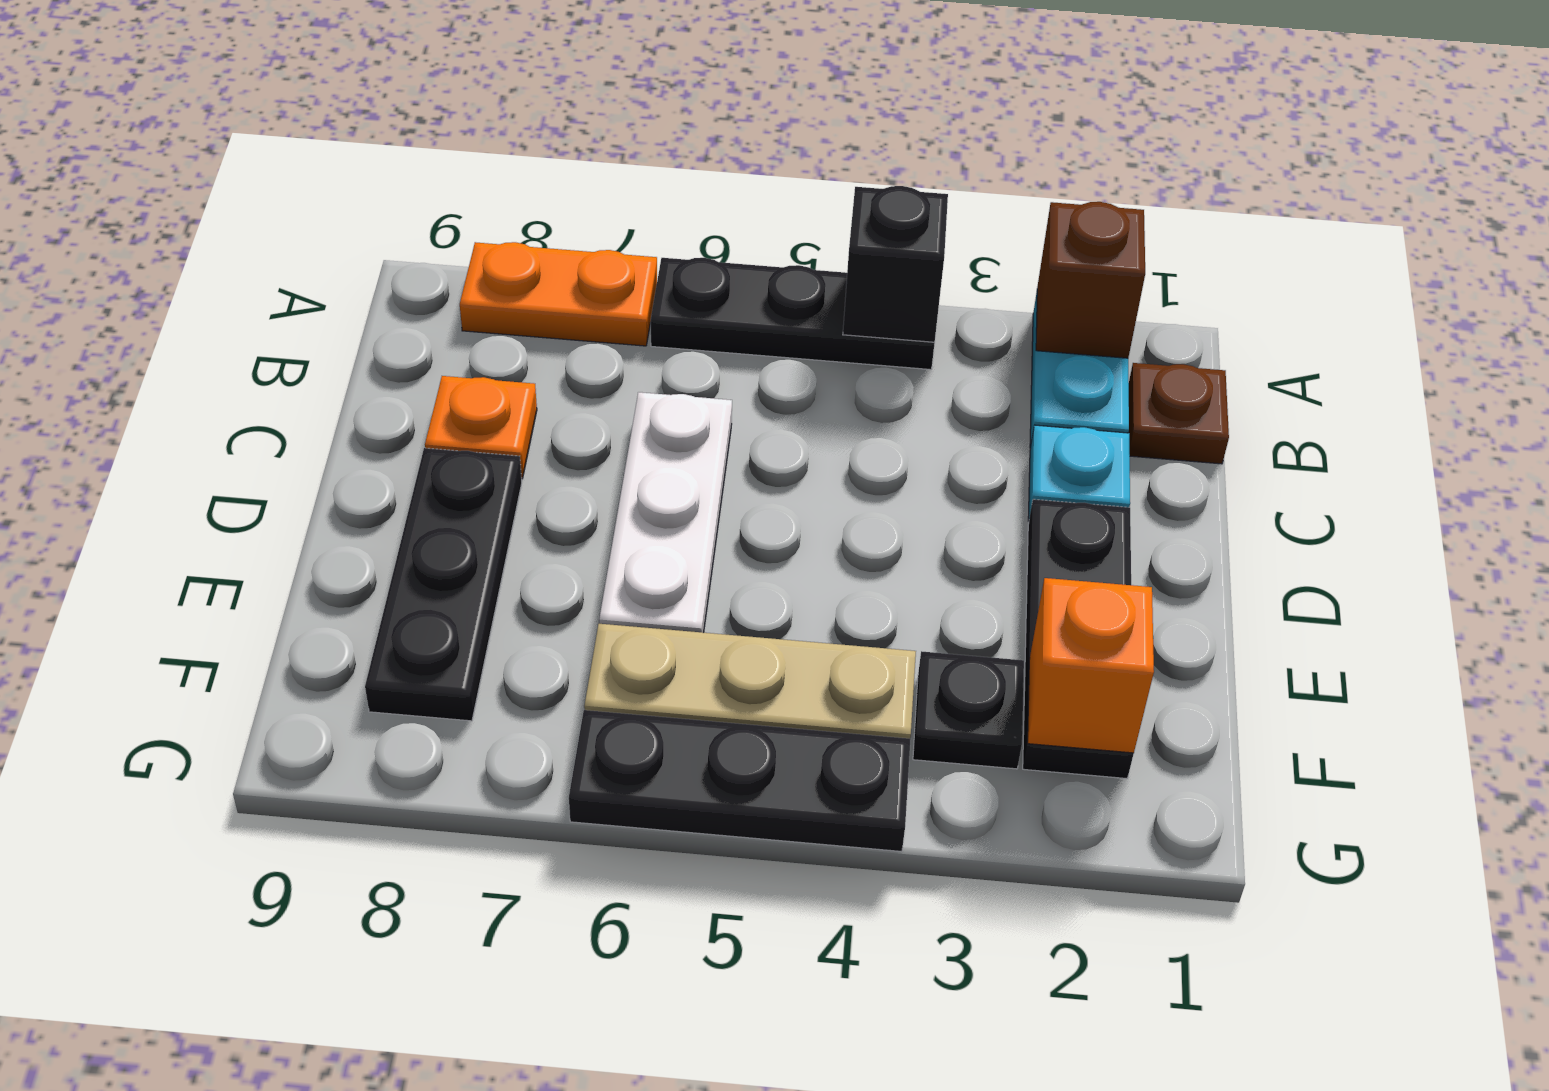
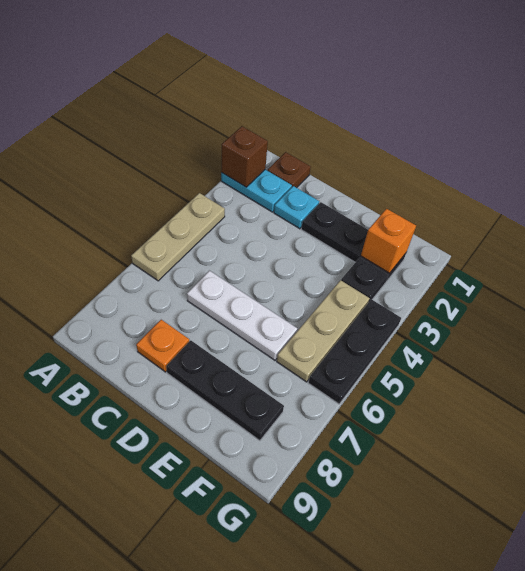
black 1x3 plate [651,258,935,370] -> tan 1x3 plate [131,193,225,281]
black 1x1 brick [843,186,948,342] -> none
orange 1x2 plate [460,242,657,346] -> none

